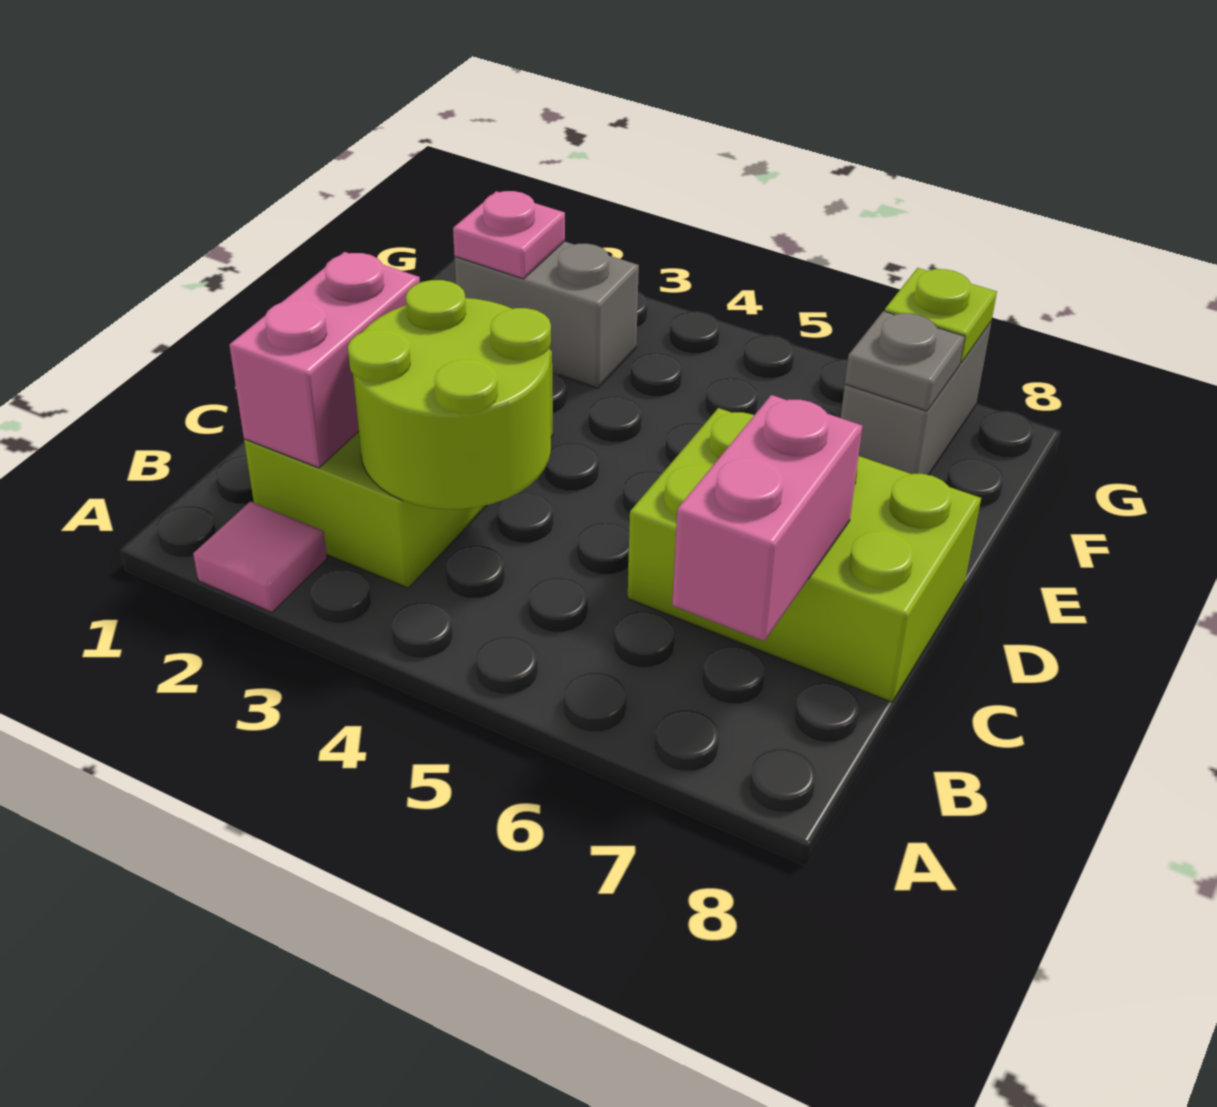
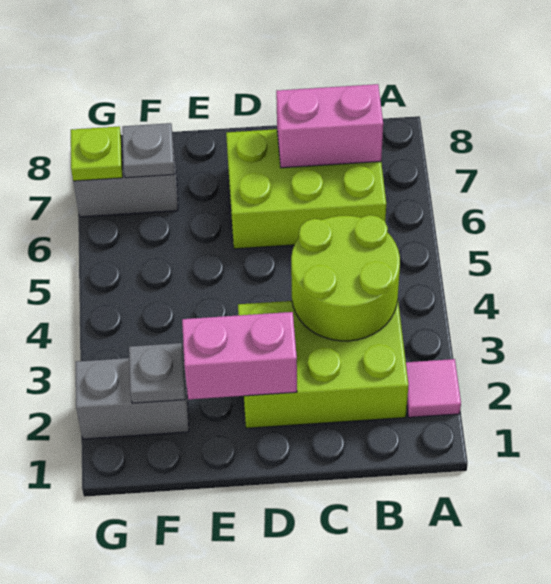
pink 1x2 brick [229,252,420,468] -> pink 1x2 brick moved to [182,312,297,400]
lime 2x3 brick [628,408,981,702] -> lime 2x3 brick turned to [226,129,386,249]
grey 1x2 brick [455,241,639,388] -> grey 1x2 brick turned to [76,357,189,439]
pink 1x1 plate [453,191,565,279] -> grey 1x1 plate [129,343,185,403]

